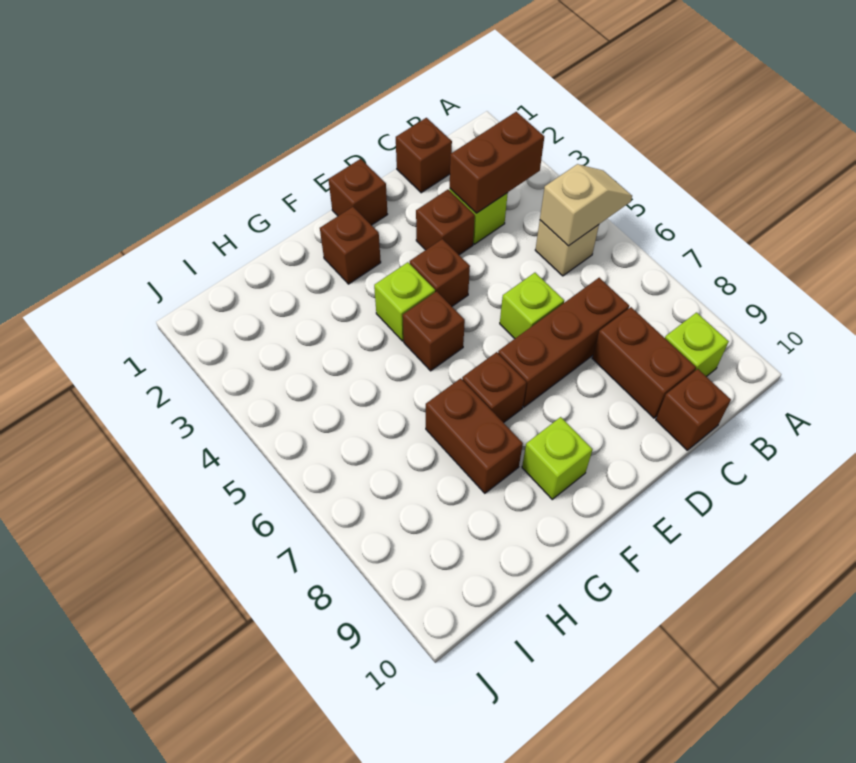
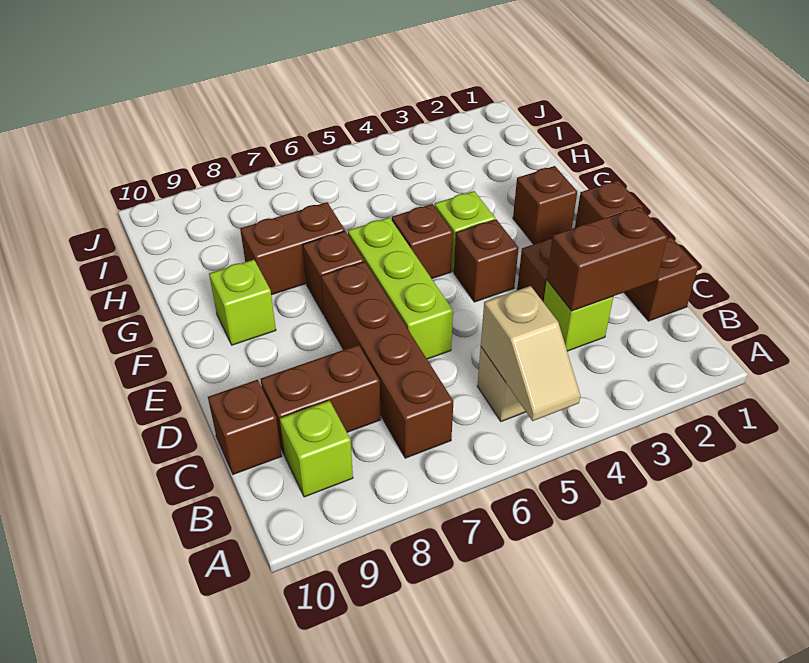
brown 1x2 brick [450,112,544,213] -> brown 1x2 brick turned to [547,206,667,311]
brown 1x3 brick [498,278,629,407] -> brown 1x4 brick [321,262,453,458]
lime 1x1 brick [500,273,564,339] -> lime 1x3 brick [348,217,453,359]

